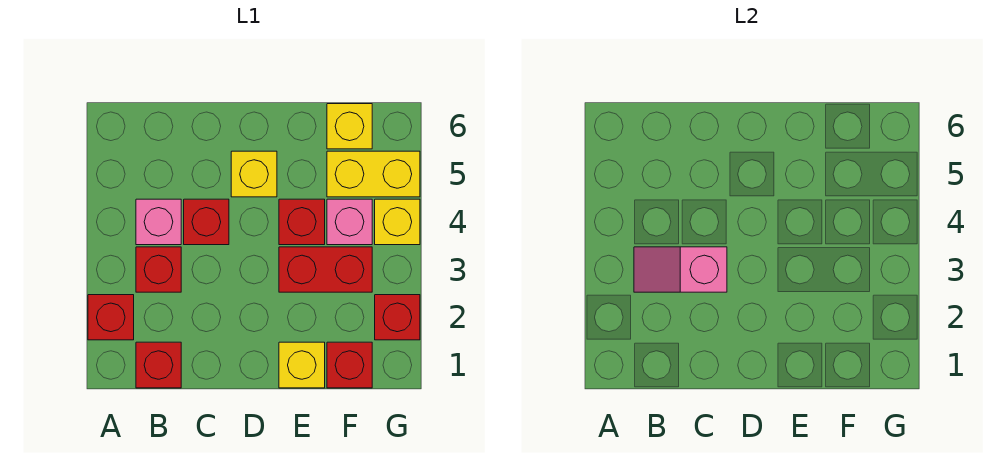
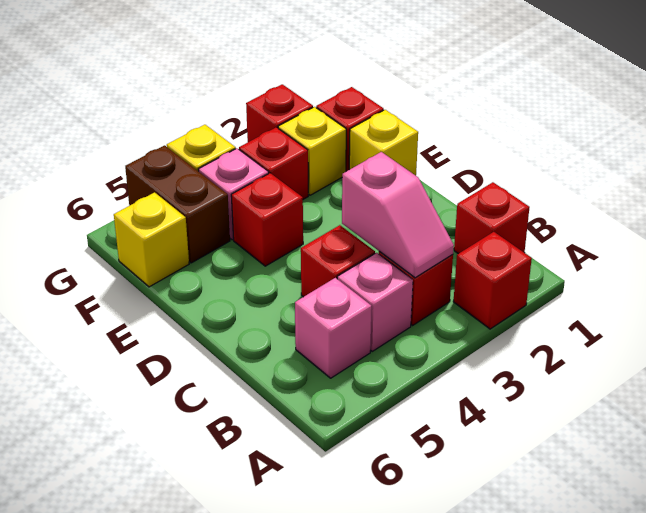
none -> pink 1x1 brick [295,278,372,378]
yellow 1x1 brick [231,151,277,197] -> yellow 1x1 brick moved to [278,107,346,195]
red 1x2 brick [279,247,372,292] -> red 1x1 brick [239,127,308,199]
yellow 1x2 brick [327,151,420,197] -> brown 1x2 brick [125,145,230,263]

